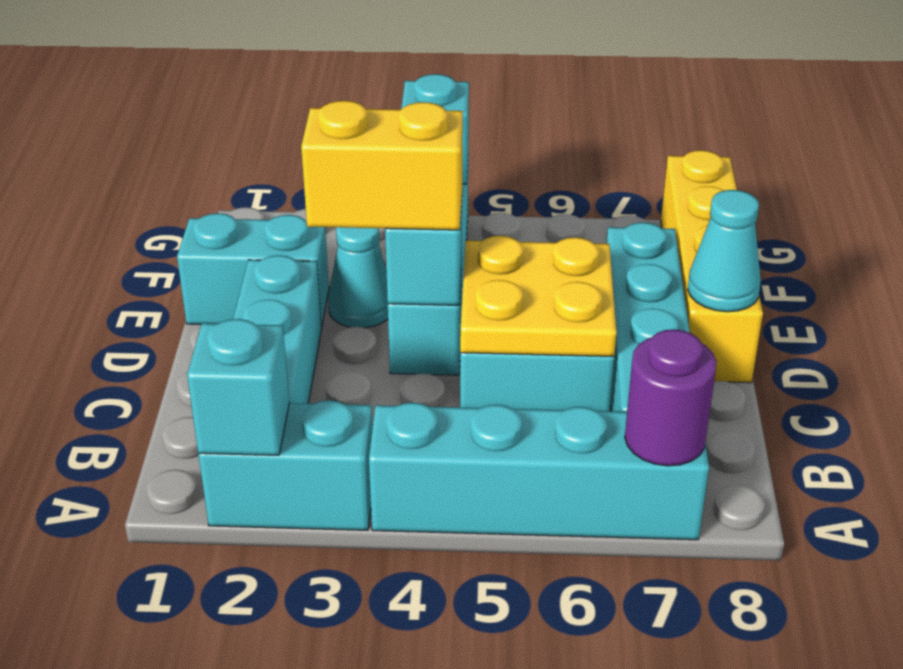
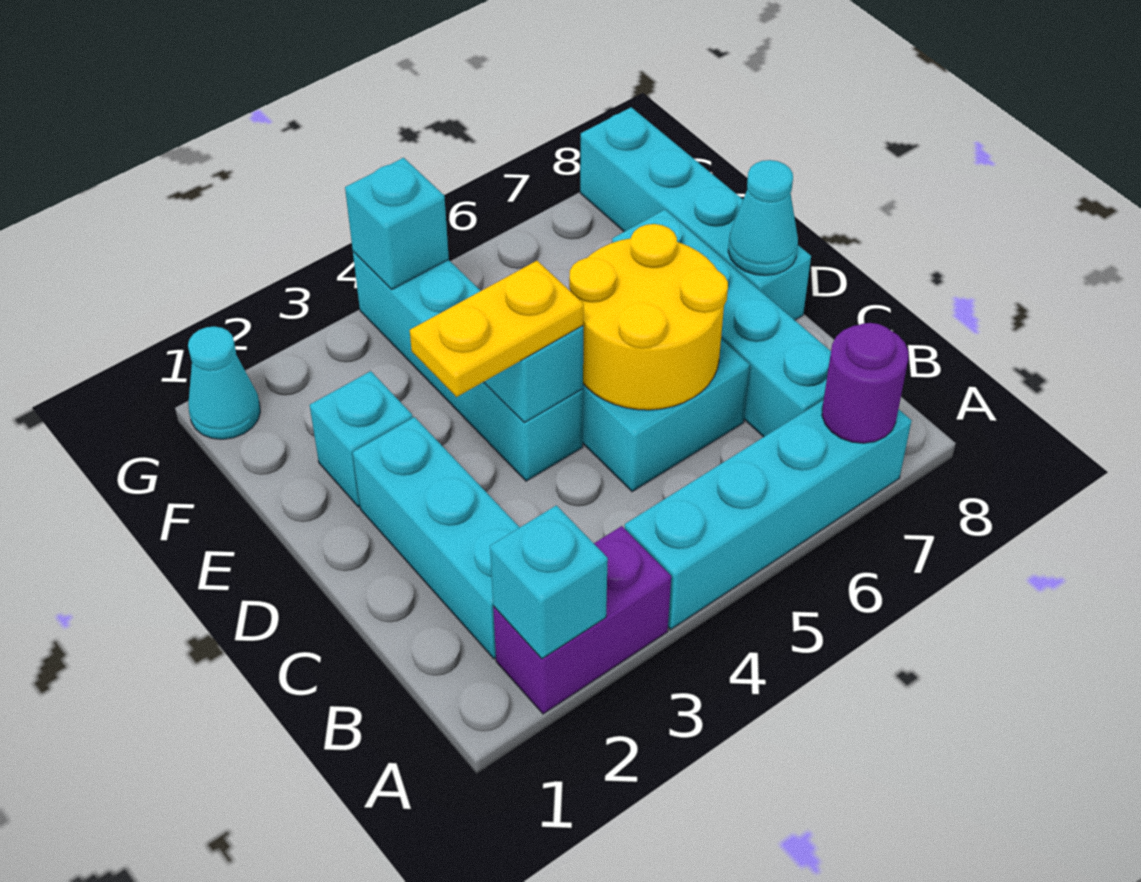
cyan 1x2 brick [198,400,372,530] -> purple 1x2 brick [493,526,671,714]
yellow 2x2 plate [460,236,617,356] -> yellow 2x2 round brick [569,224,728,410]
yellow 1x2 brick [301,101,463,230] -> yellow 1x2 plate [410,261,584,397]
yellow 1x4 brick [661,150,763,383] -> cyan 1x4 brick [580,107,811,320]
cyan 1x2 brick [177,213,329,327] -> cyan 1x1 brick [310,371,413,507]
cyan 1x1 cone [328,227,388,328] -> cyan 1x1 cone moved to [188,326,260,439]

